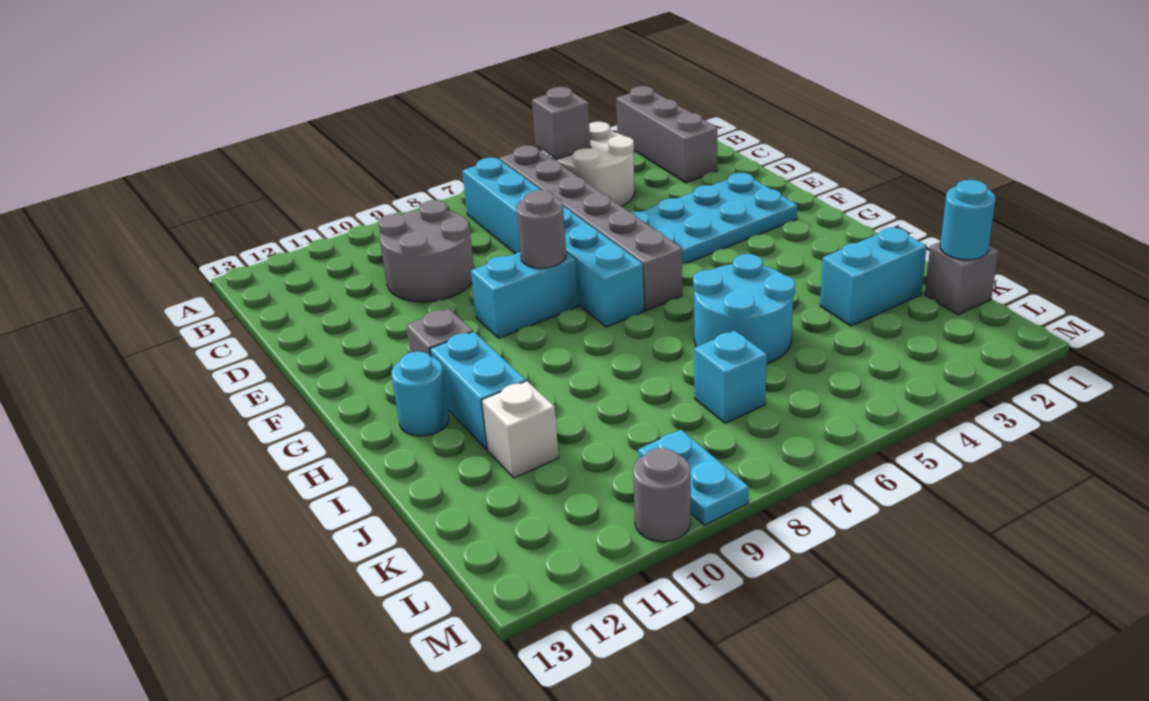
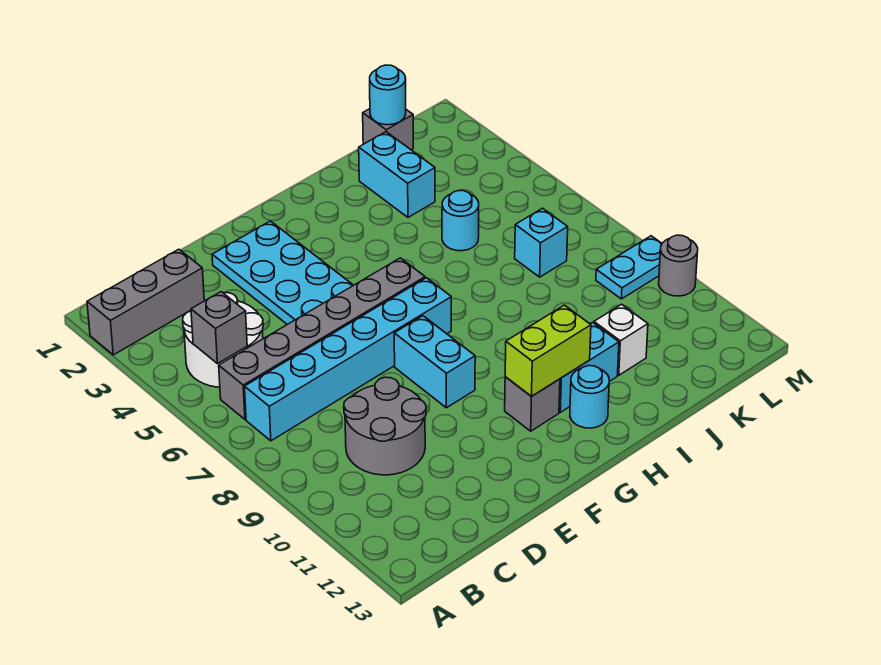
grey 1x1 round brick [516,190,566,268] -> none
none -> lime 1x2 brick [505,305,591,397]
cyan 2x2 round brick [693,254,795,364] -> cyan 1x1 round brick [442,191,479,251]

